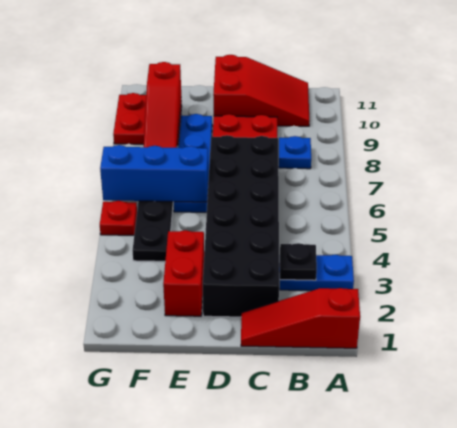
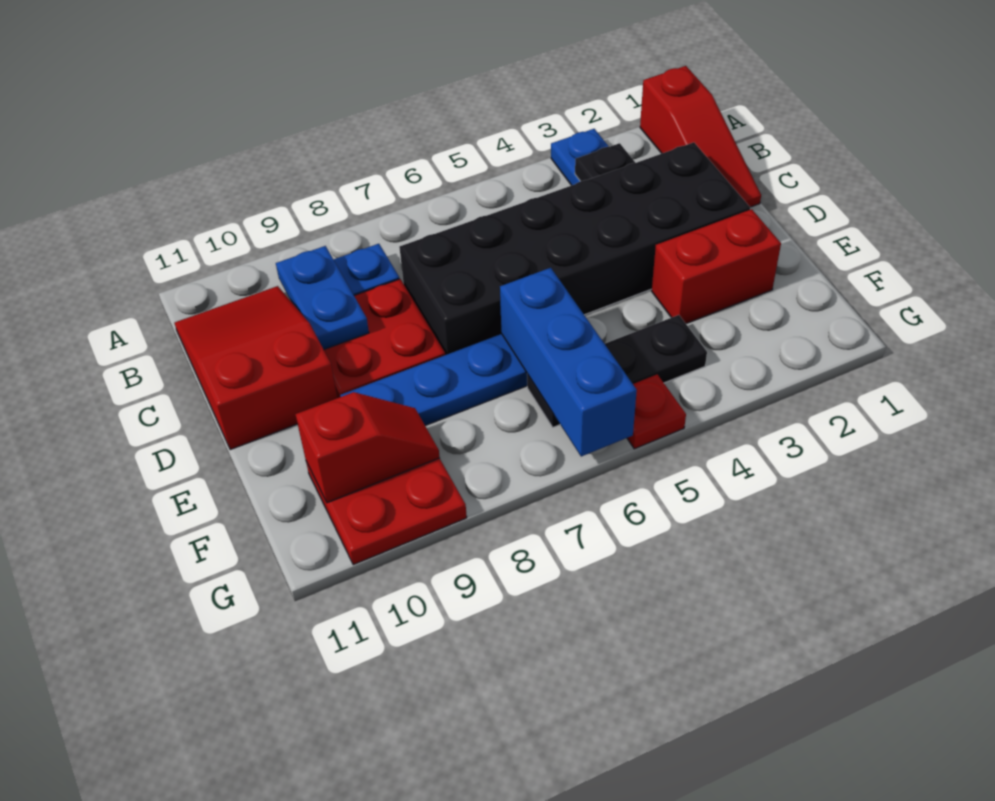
none -> blue 1x2 plate [276,246,369,350]
red 1x3 slope [144,62,181,148] -> red 1x2 slope [295,392,440,503]

